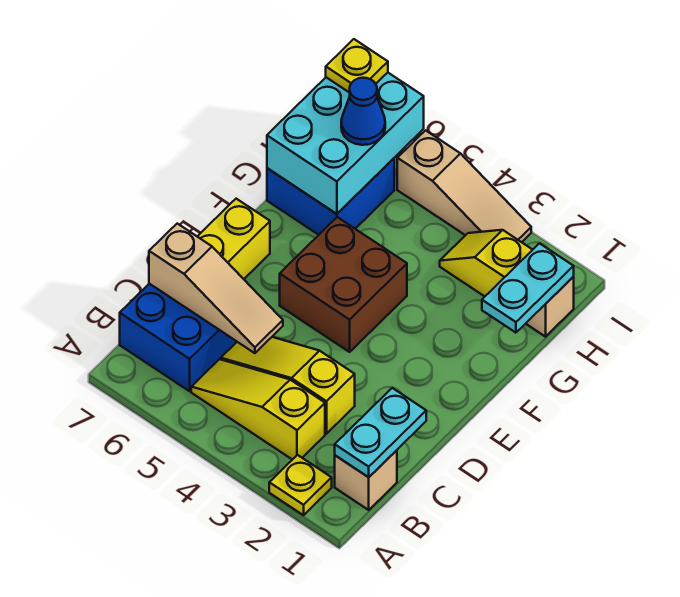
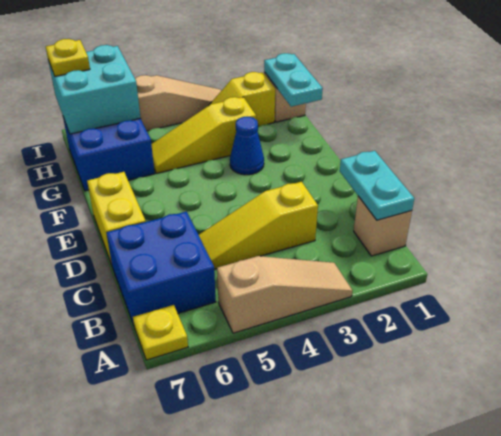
yellow 1x1 plate [269,455,332,515] -> yellow 1x1 plate moved to [133,305,188,360]
yellow 1x3 slope [191,359,325,460] -> yellow 1x3 slope moved to [151,97,256,173]
tan 1x3 slope [149,224,283,353] -> tan 1x3 slope moved to [217,256,352,333]
brown 2x2 brick [280,217,407,352] -> none
cyan 2x3 brick [267,73,424,214] -> cyan 2x2 brick [48,45,141,134]
blue 1x1 cone [341,78,385,145] -> blue 1x1 cone moved to [230,117,264,175]

